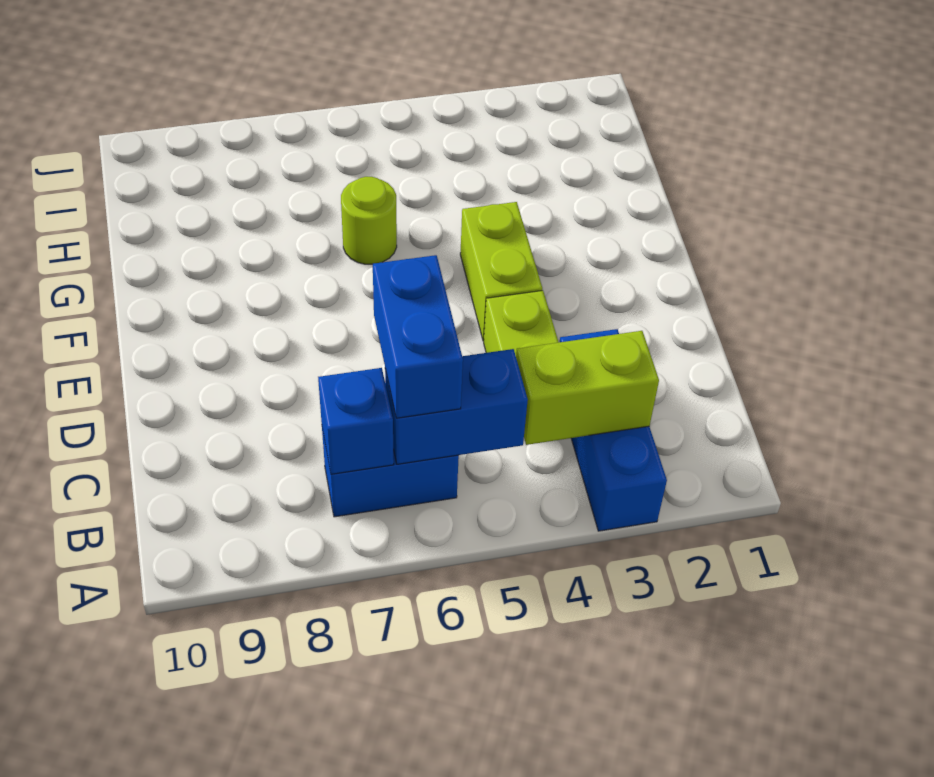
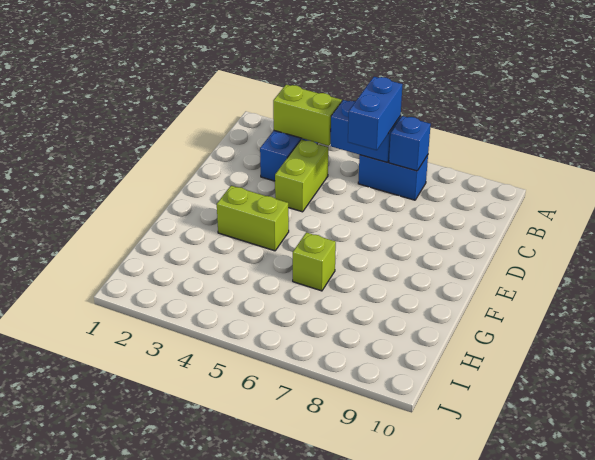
lime 1x2 brick [460,202,542,341] -> lime 1x2 brick turned to [217,186,289,251]
lime 1x1 round brick [341,177,397,264] -> lime 1x1 brick [293,232,336,291]

